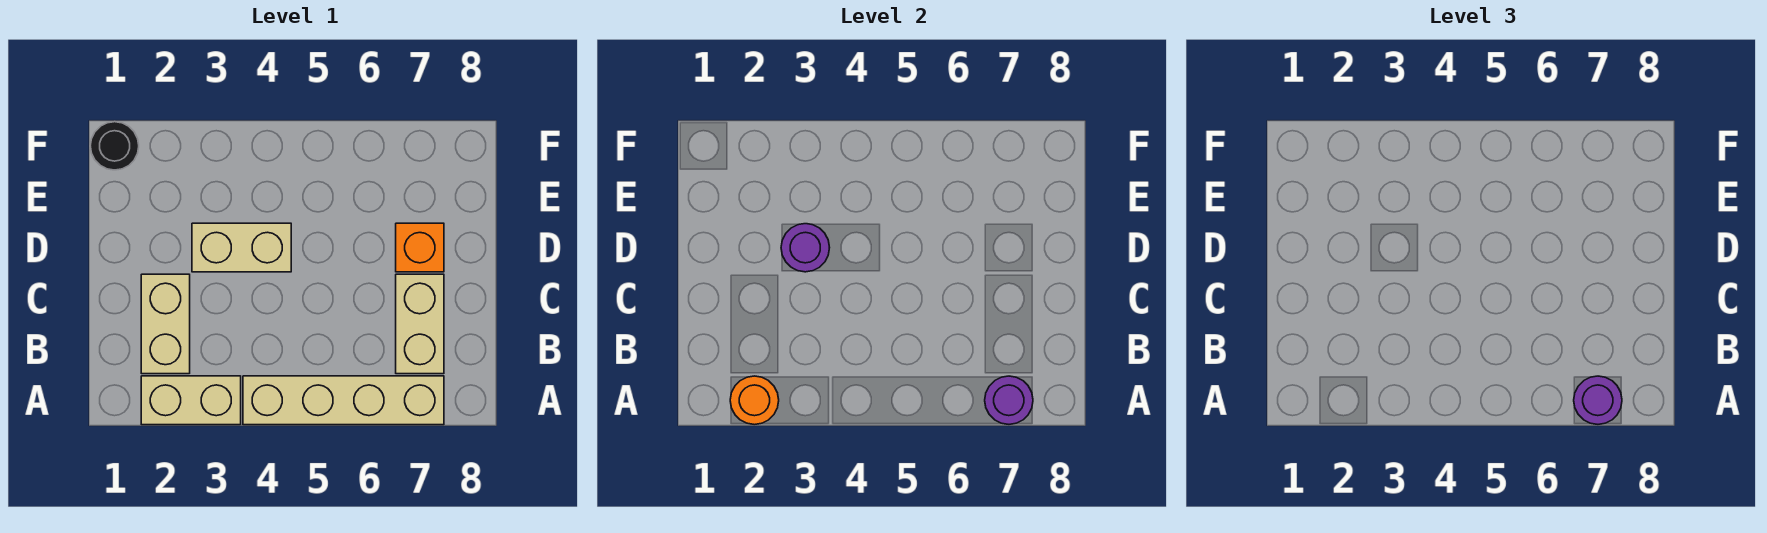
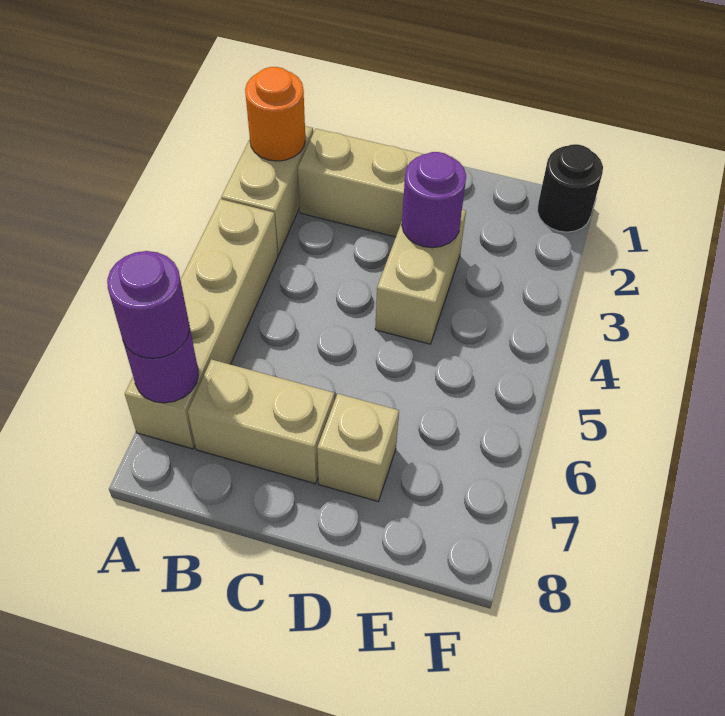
orange 1x1 brick [396,223,444,272] -> tan 1x1 brick [317,394,399,501]

